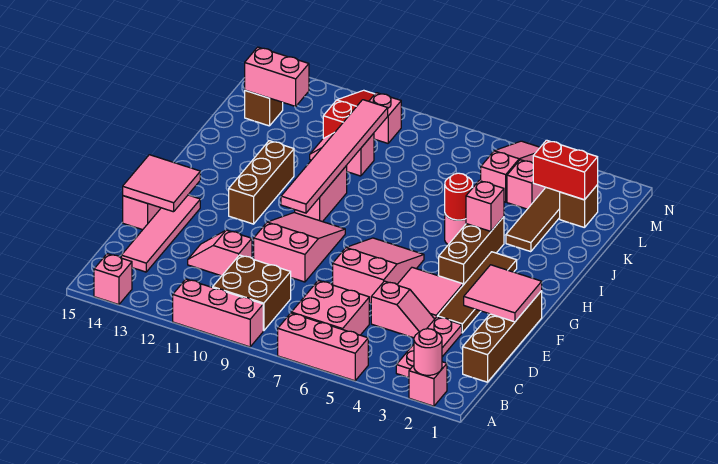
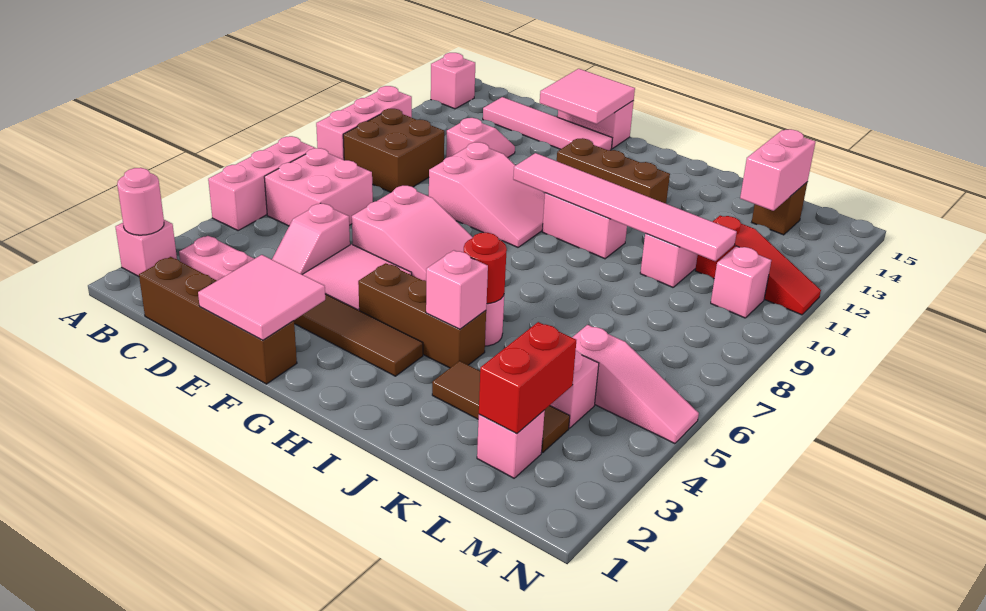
brown 1x1 brick [560,185,598,228] -> pink 1x1 brick [477,410,545,478]

